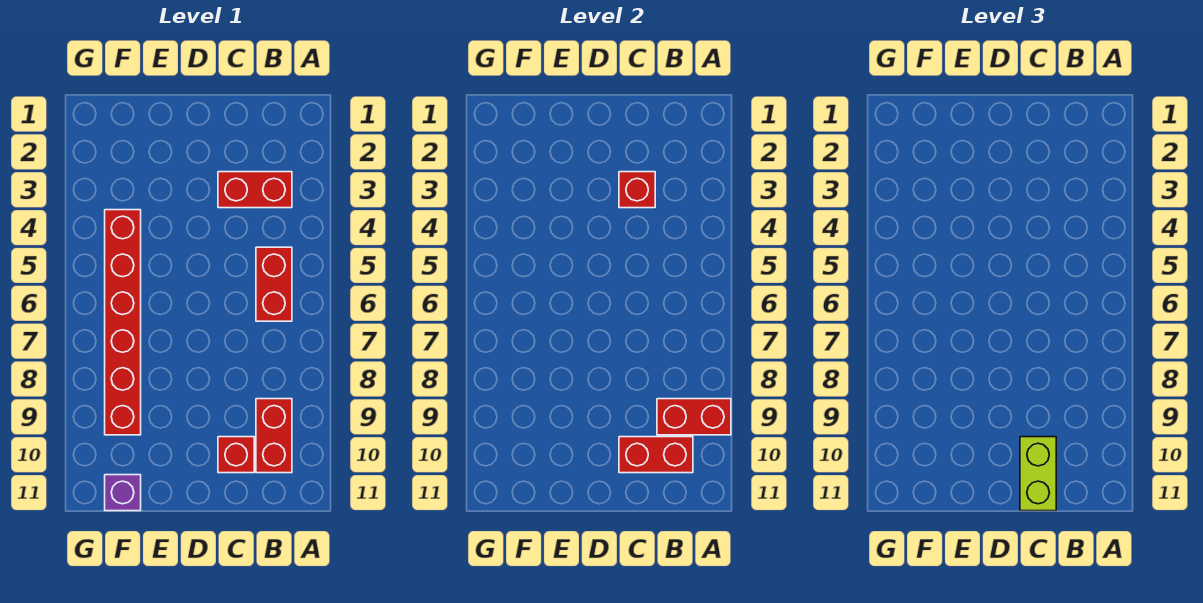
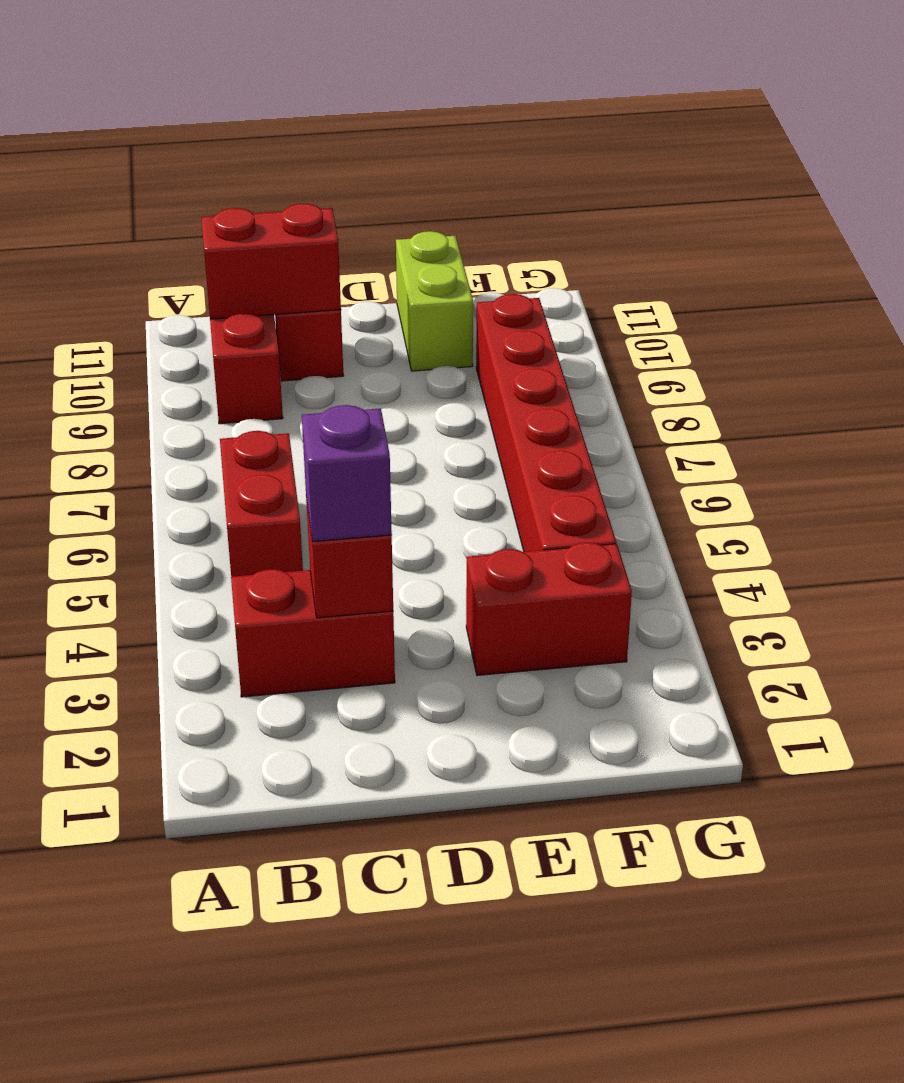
red 1x2 brick [657,399,731,435] -> red 1x2 brick moved to [466,542,632,675]
lime 1x2 brick [1020,437,1056,511] -> lime 1x2 brick moved to [396,231,473,371]
purple 1x1 brick [105,475,141,511] -> purple 1x1 brick moved to [302,405,392,542]

